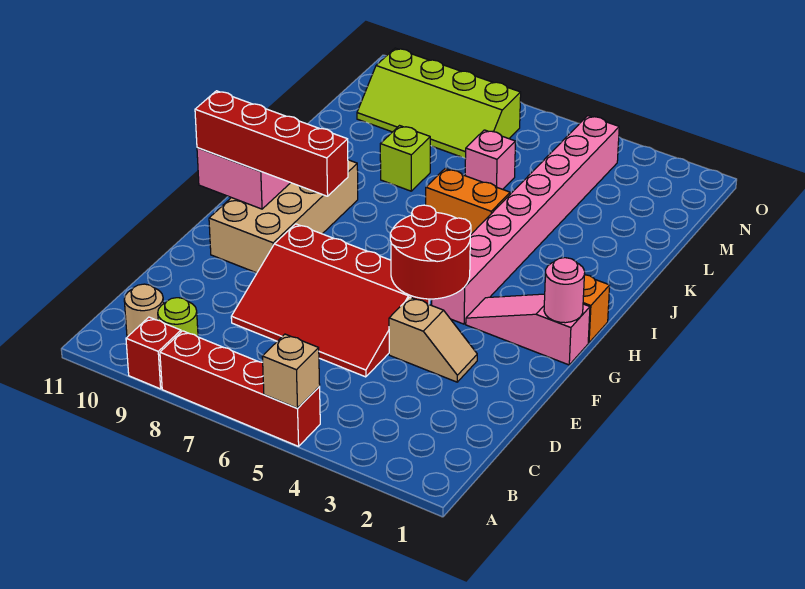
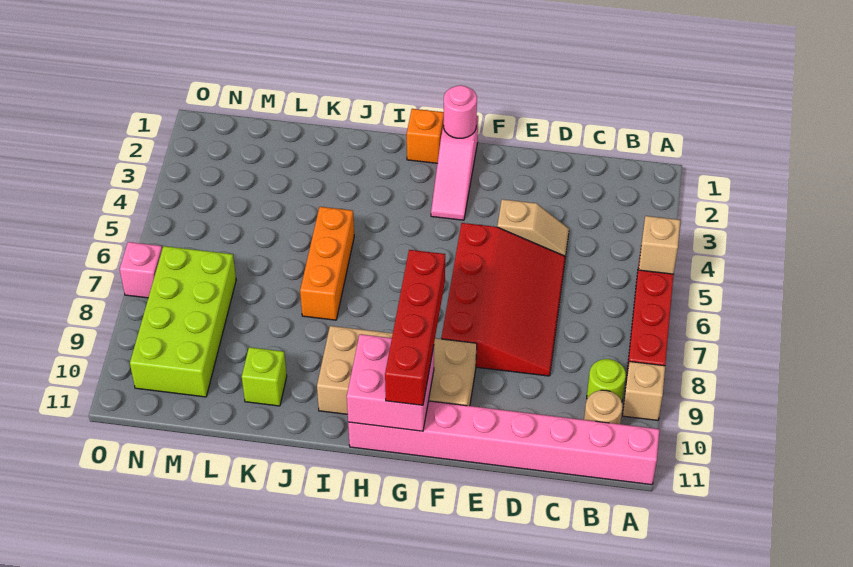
red 1x1 brick [126,317,181,389] -> tan 1x1 brick [623,362,665,420]
tan 1x2 slope [389,297,477,382] -> tan 1x2 slope turned to [497,199,569,257]
red 2x2 round brick [390,205,471,299] -> none
pink 1x8 brick [432,116,619,324] -> pink 1x8 brick moved to [348,401,660,485]
orange 1x2 brick [426,169,510,235] -> orange 1x3 brick [300,207,354,320]
lime 1x1 brick [380,126,430,191] -> lime 1x1 brick moved to [242,347,287,406]
pink 1x1 brick [465,130,516,189] -> pink 1x1 brick moved to [120,242,162,298]
lime 2x4 slope [357,48,521,158] -> lime 2x4 brick [130,246,236,397]

